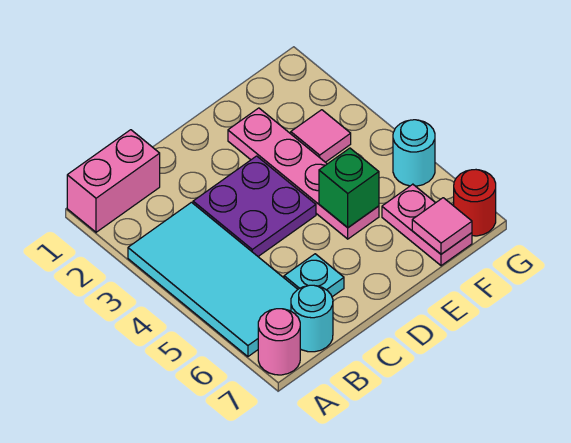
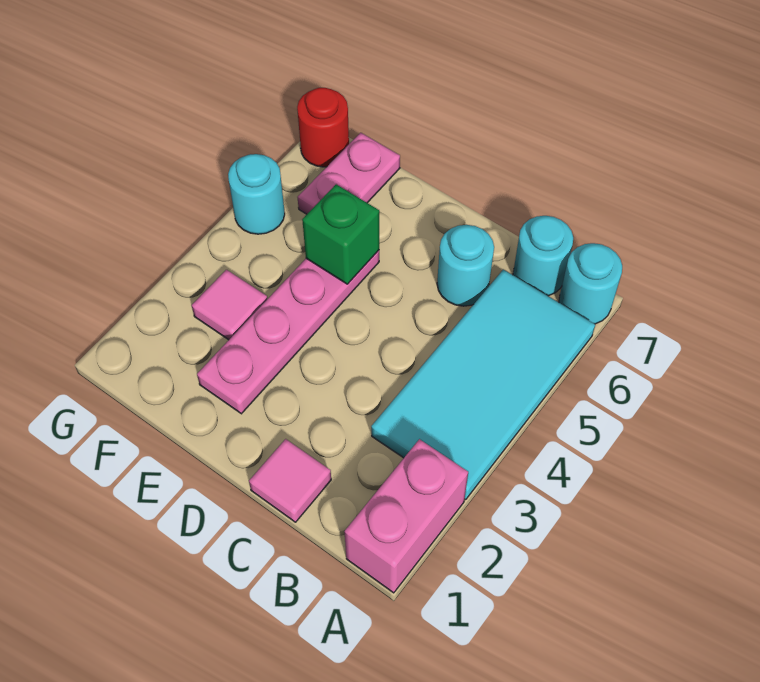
pink 1x2 brick [67,130,160,232] -> pink 1x2 brick turned to [345,439,468,593]
pink 1x1 round brick [258,309,300,375] -> cyan 1x1 round brick [559,243,622,324]
purple 2x2 plate [193,156,316,256] -> none
cyan 1x1 plate [284,254,344,297] -> cyan 1x1 round brick [437,225,494,306]
pink 1x1 tile [412,198,472,254] -> pink 1x1 tile moved to [249,439,331,522]

